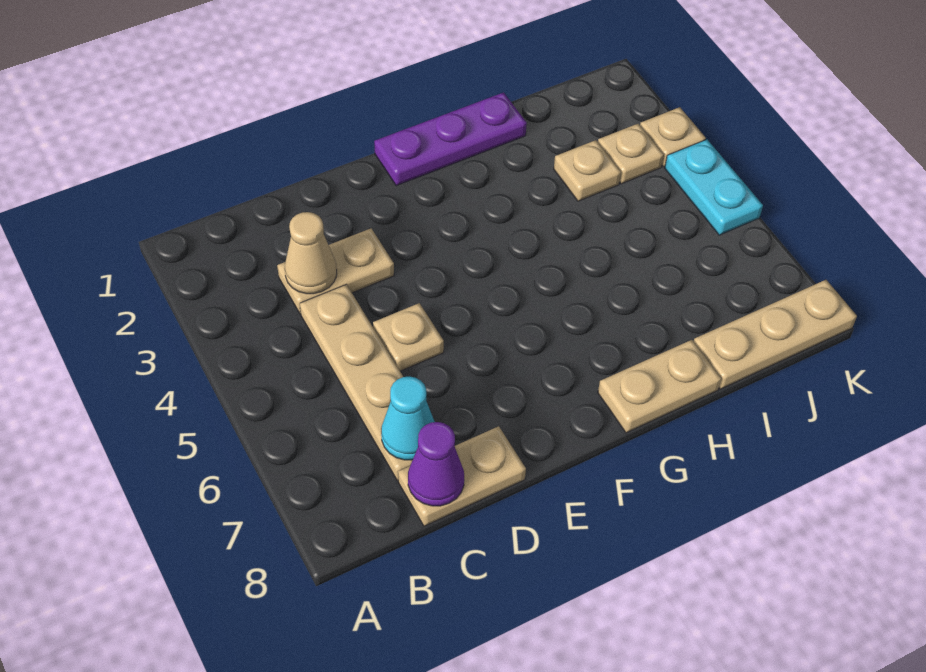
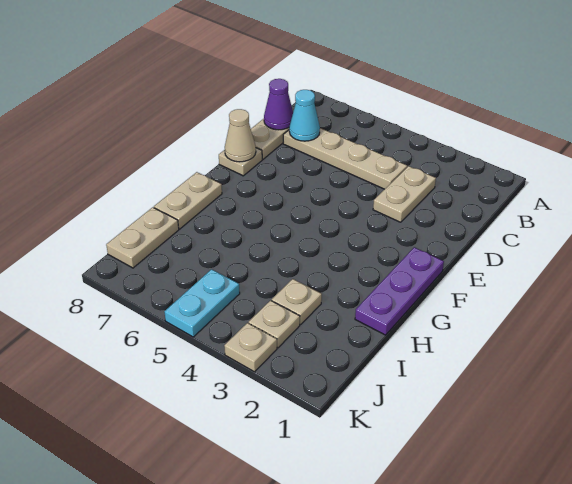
tan 1x1 cone [285,212,337,294] -> tan 1x1 cone moved to [225,109,256,162]
tan 1x1 plate [373,303,444,371] -> tan 1x1 plate moved to [219,148,262,176]
tan 1x3 plate [693,280,857,389] -> tan 1x2 plate [106,207,179,268]
cyan 1x2 plate [665,140,763,235] -> cyan 1x2 plate turned to [165,269,240,337]

